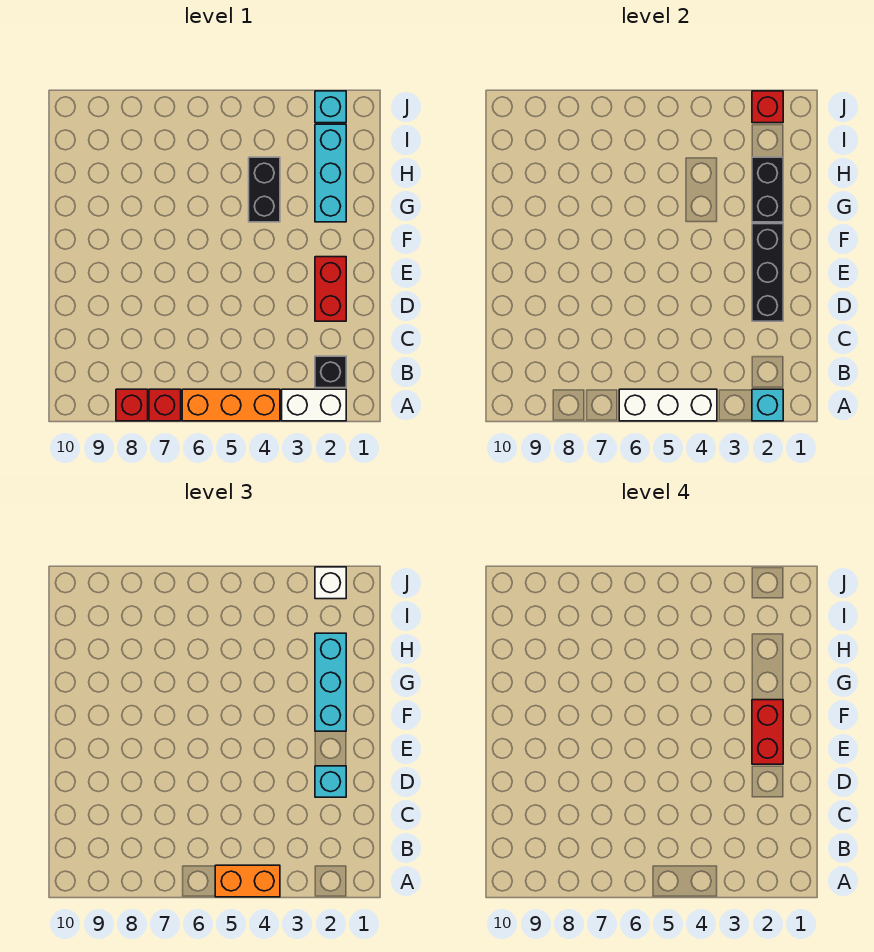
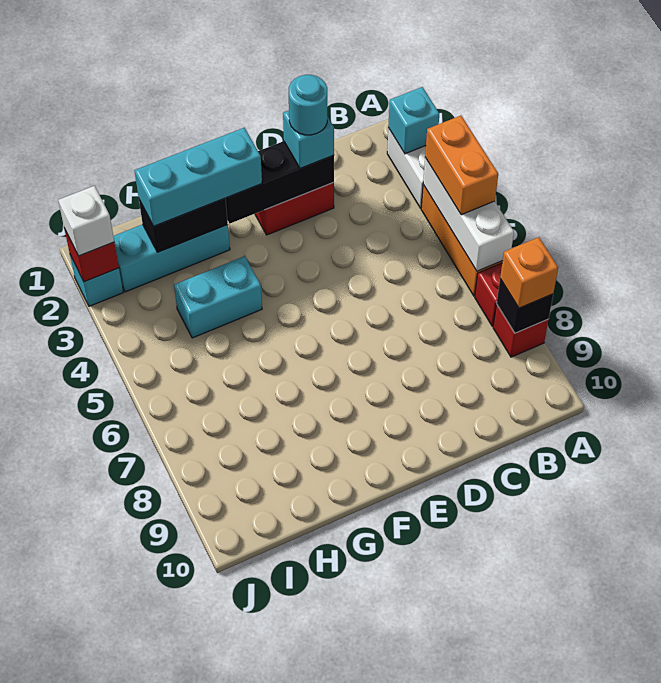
none -> orange 1x1 brick [500,237,558,308]
black 1x1 brick [315,356,346,388] -> black 1x1 brick moved to [497,279,553,333]
none -> cyan 1x1 round brick [289,75,327,135]
red 1x2 brick [752,700,783,764] -> none
black 1x2 brick [249,157,280,222] -> cyan 1x2 brick [174,256,262,338]

